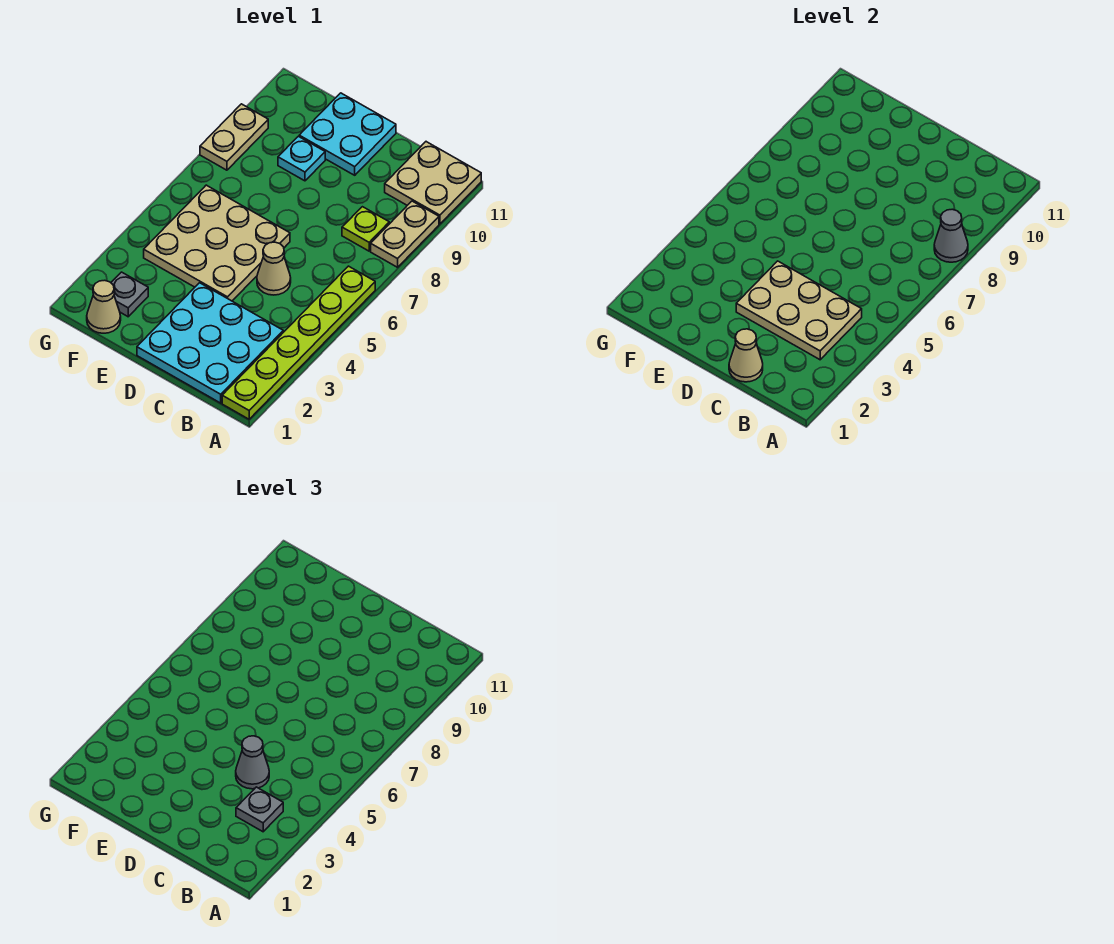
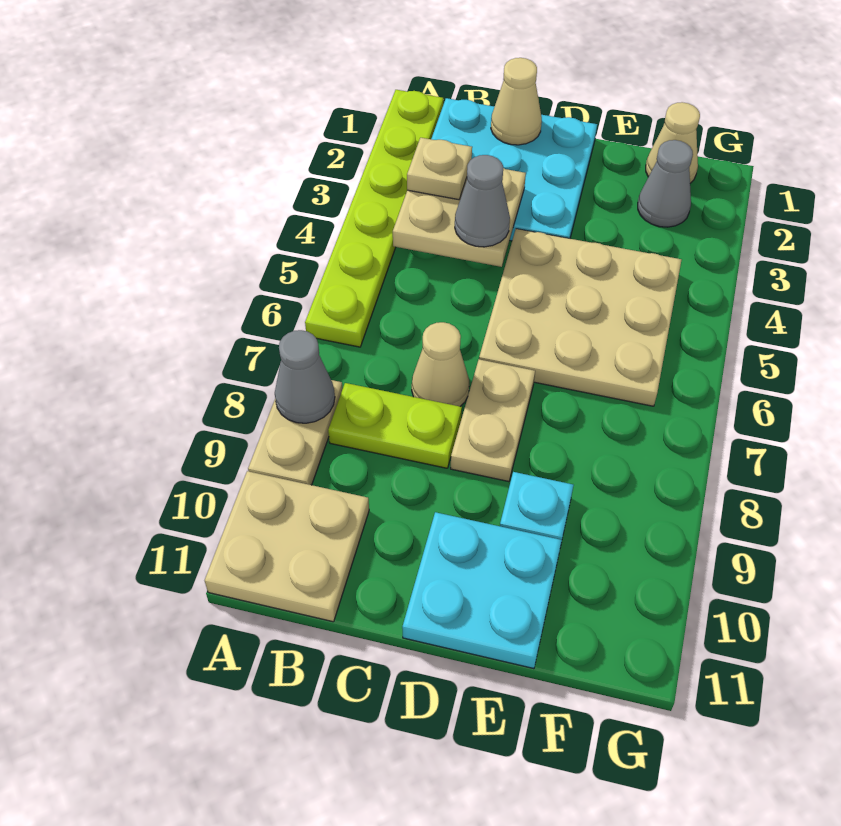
tan 2x3 plate [736,261,862,360] -> tan 2x2 plate [393,168,526,267]
grey 1x1 plate [236,787,283,832] -> tan 1x1 plate [407,138,472,200]
lime 1x1 plate [342,207,389,251] -> lime 1x2 plate [328,383,462,468]
tan 1x1 cone [257,242,291,295] -> tan 1x1 cone moved to [412,322,469,406]
grey 1x1 plate [111,272,148,317] -> grey 1x1 cone [638,140,693,227]
tan 1x2 plate [200,104,268,170] -> tan 1x2 plate moved to [451,359,535,482]

